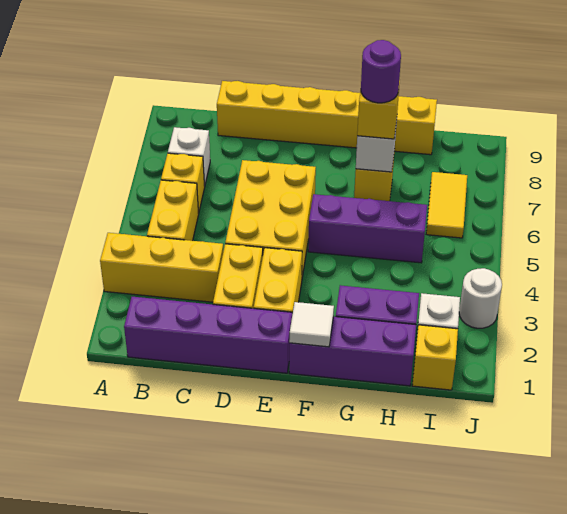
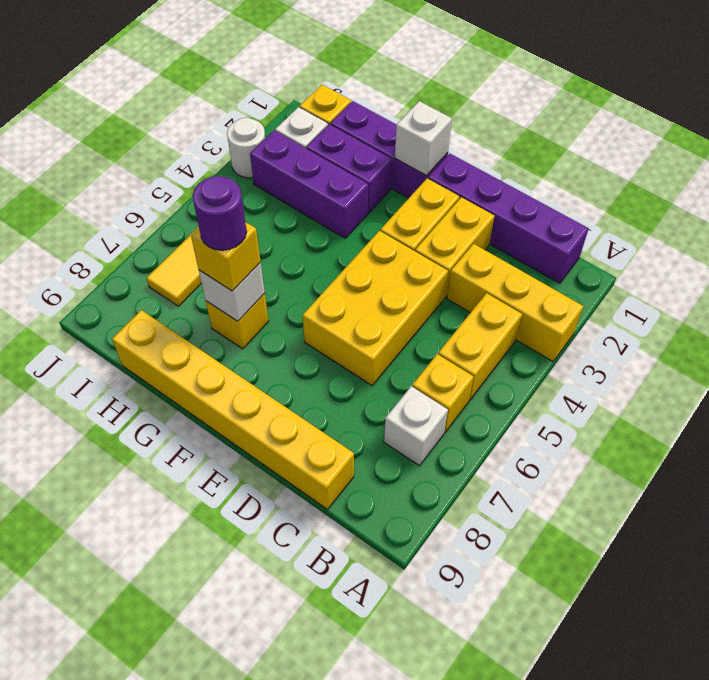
white 1x1 tile [289,302,334,347] -> white 1x1 brick [395,101,452,176]
purple 1x3 brick [308,194,427,263] -> purple 1x3 brick moved to [250,131,368,238]

